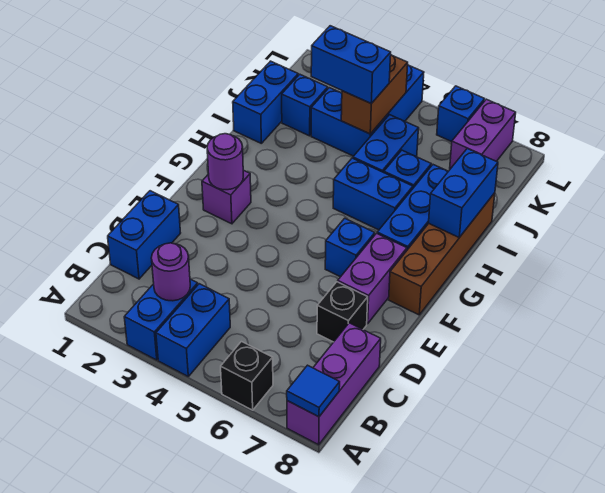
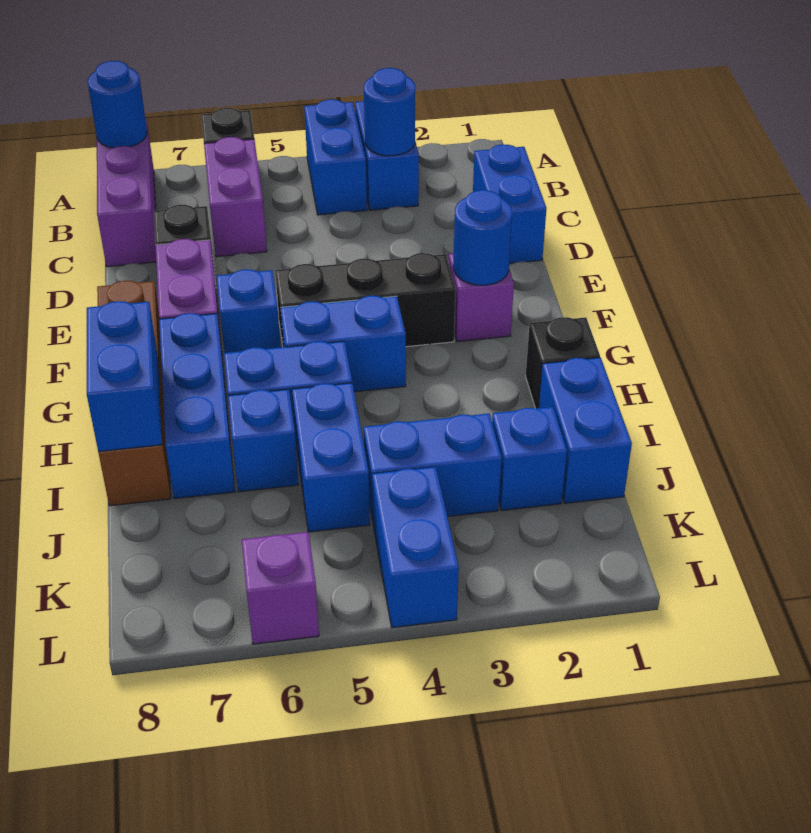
blue 1x1 tile [287,365,340,417] -> blue 1x1 round brick [87,61,147,148]
purple 1x1 round brick [151,243,190,301] -> blue 1x1 round brick [364,68,415,156]
purple 1x1 round brick [207,134,243,190] -> blue 1x1 round brick [453,190,512,285]
none -> black 1x3 brick [275,253,456,347]
none -> black 1x1 brick [526,317,600,409]
blue 1x2 brick [311,26,391,104] -> blue 1x2 brick moved to [281,296,406,392]
brown 1x2 brick [341,55,408,134] -> none
purple 1x2 brick [450,99,516,169] -> purple 1x2 brick moved to [204,137,267,257]
blue 1x1 brick [437,86,485,142] -> purple 1x1 brick [242,532,319,644]

